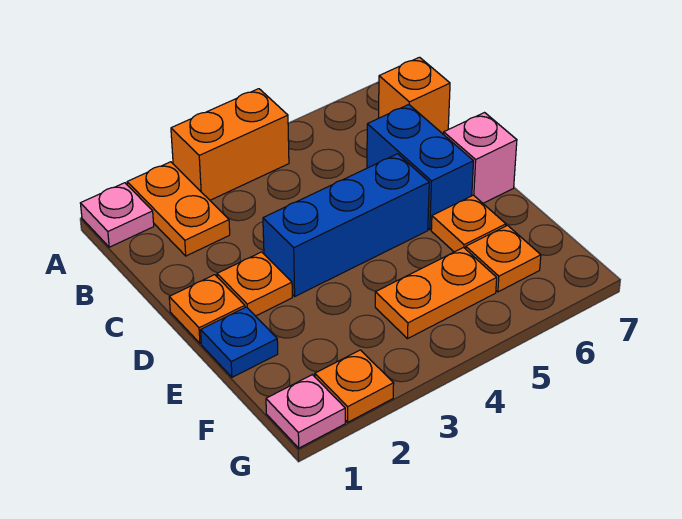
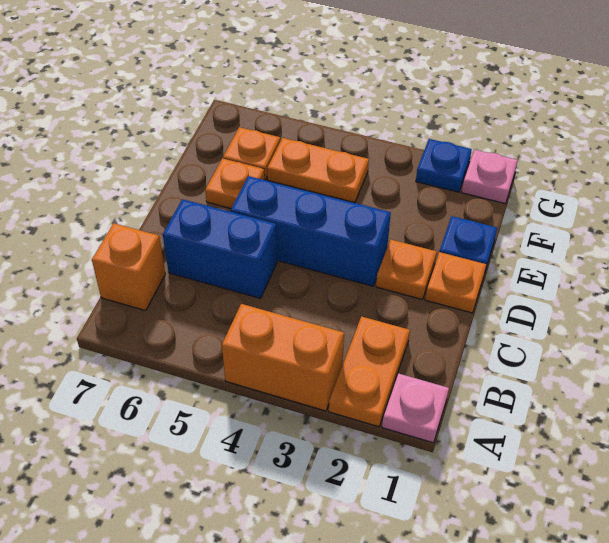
blue 1x2 brick [367,105,474,230] -> blue 1x2 brick turned to [163,199,277,298]
pink 1x1 brick [444,113,517,203] -> none
orange 1x1 plate [315,350,394,422] -> blue 1x1 plate [416,139,472,192]

